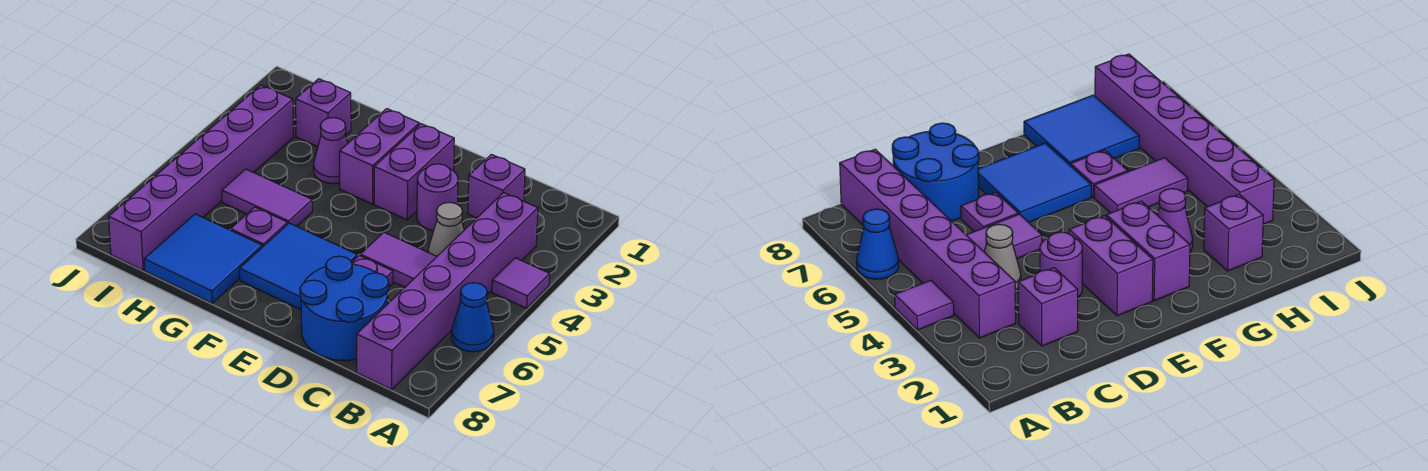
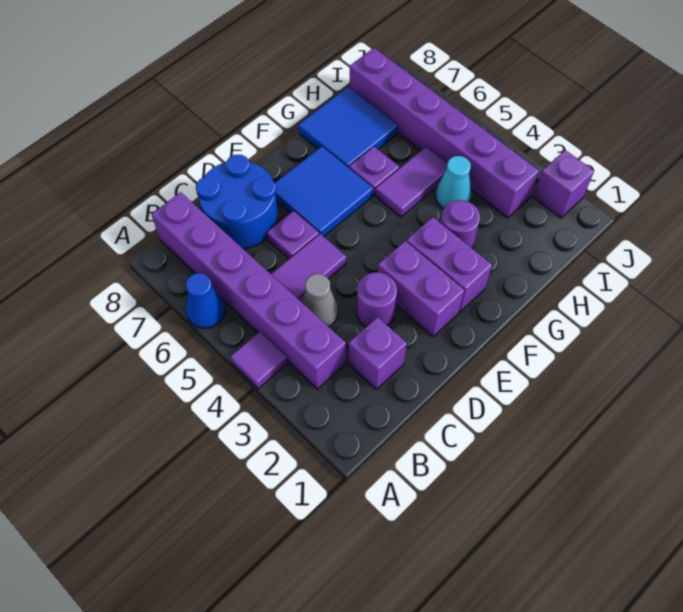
purple 1x1 cone [313,118,348,184] -> purple 1x1 round brick [441,200,480,249]
purple 1x1 brick [296,79,351,147] -> purple 1x1 brick moved to [533,150,594,218]
none -> cyan 1x1 cone [435,156,472,209]

